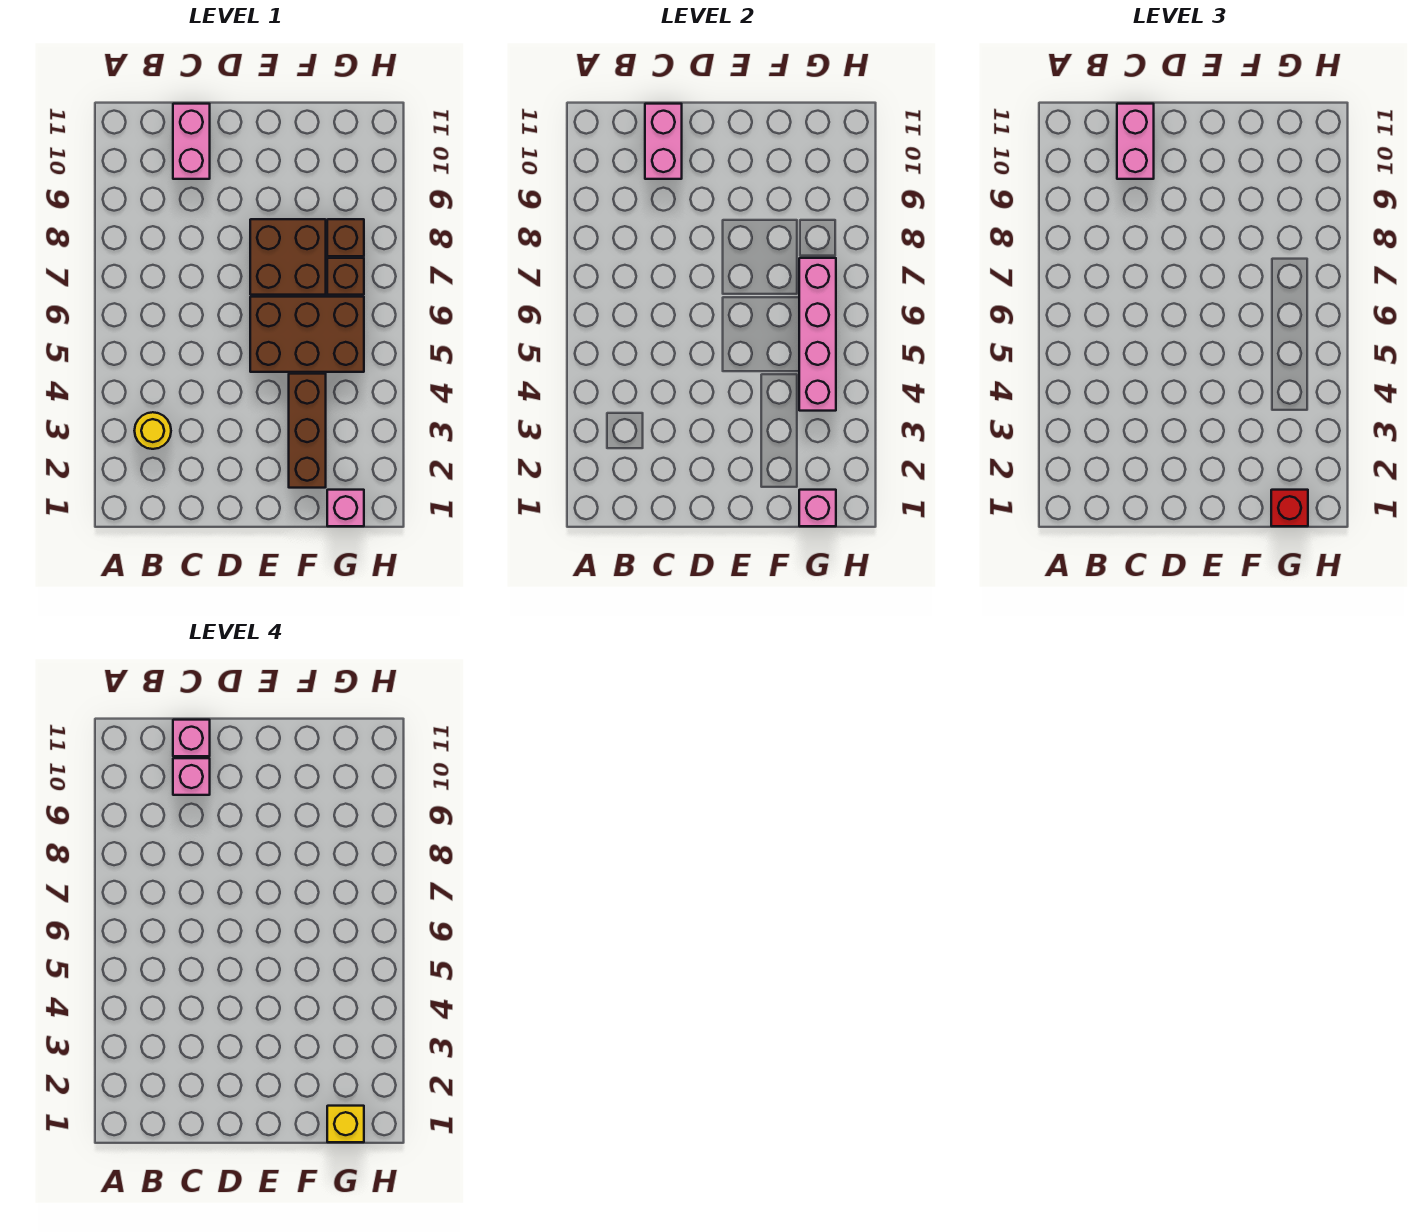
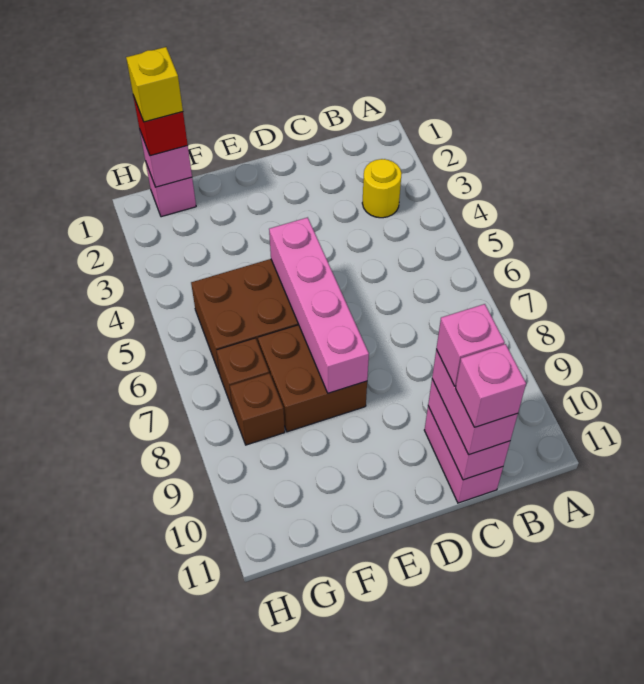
brown 1x3 brick [289,374,326,488] -> none
pink 1x4 brick [799,258,836,411] -> pink 1x4 brick moved to [269,217,369,393]

